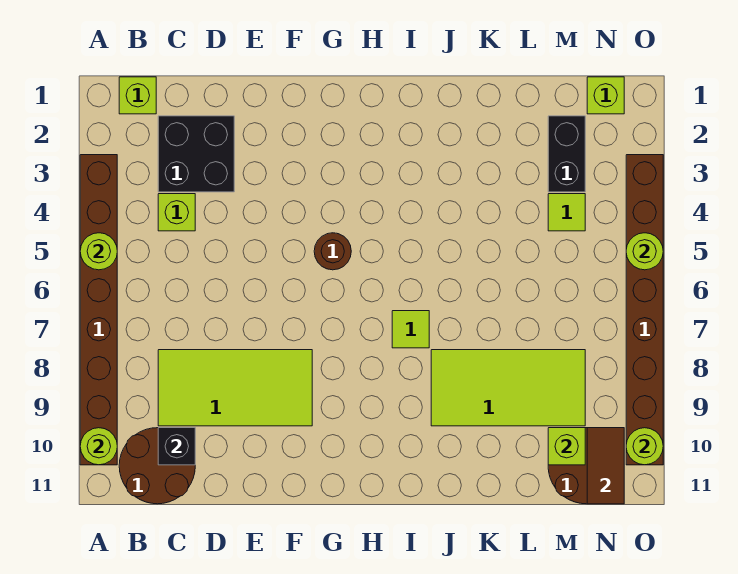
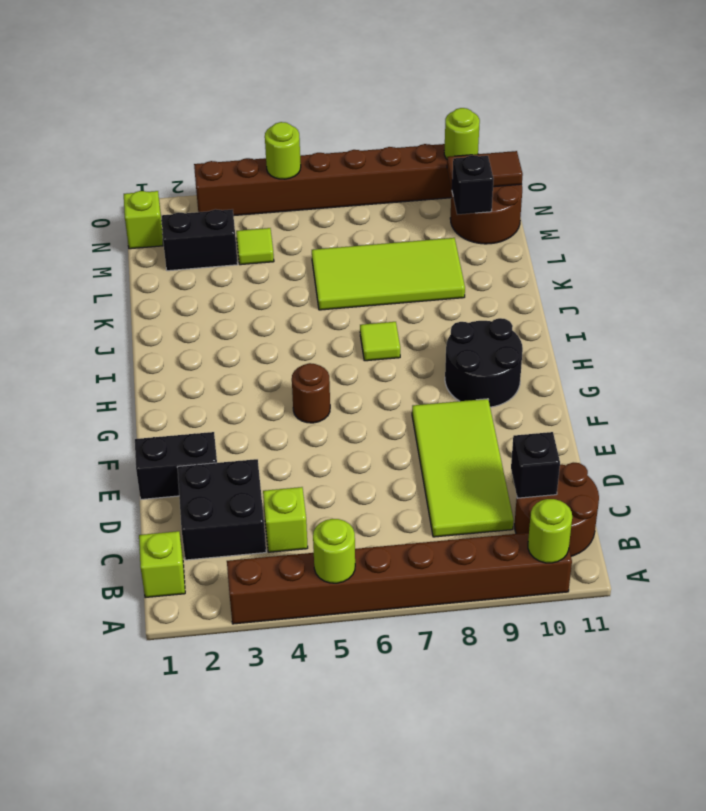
none -> black 1x2 brick [135,432,217,499]
none -> black 2x2 round brick [445,318,523,407]
lime 2x4 tile [431,350,585,426] -> lime 2x4 tile turned to [312,238,465,310]
lime 1x1 brick [548,428,585,465] -> black 1x1 brick [452,155,493,215]

